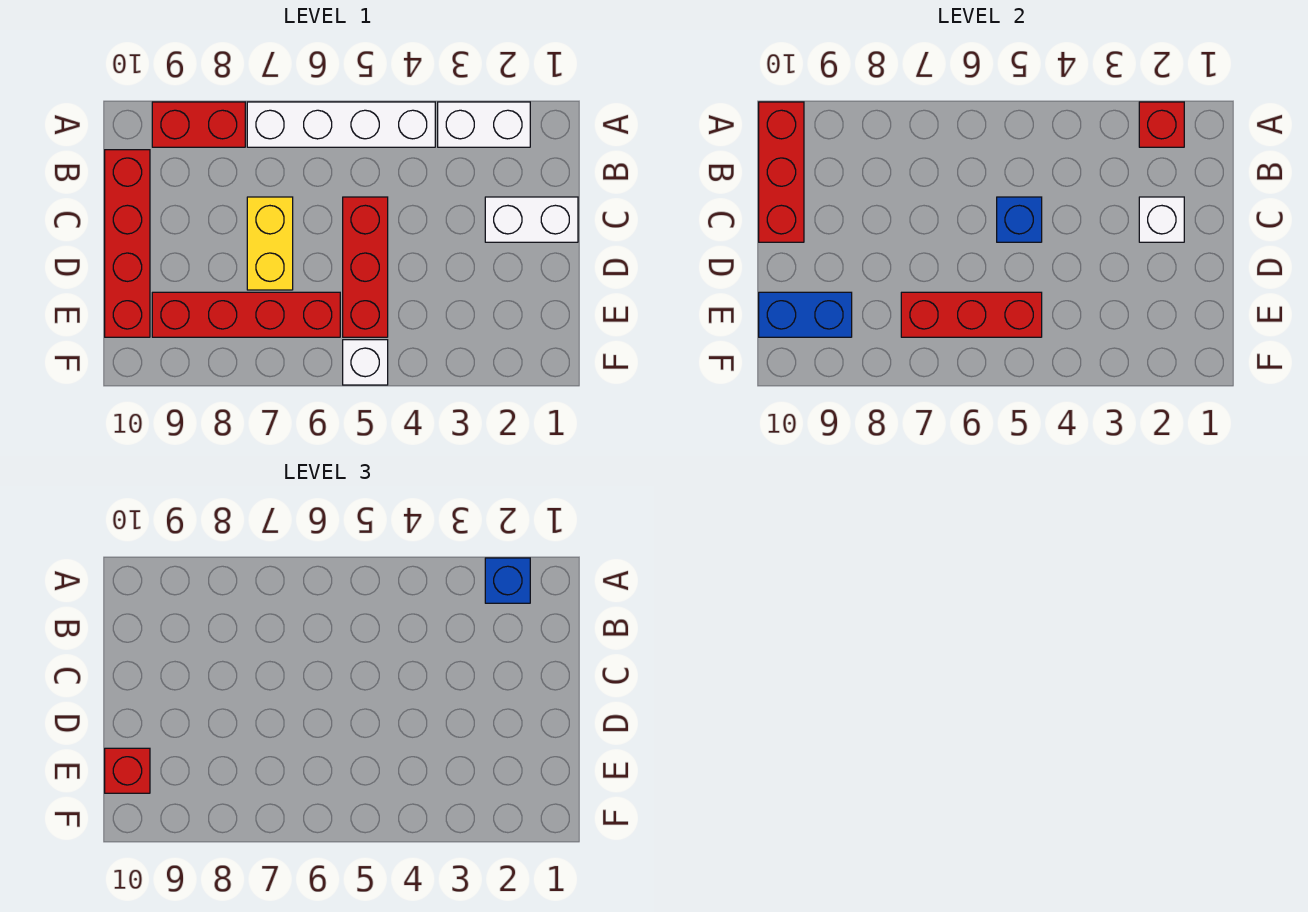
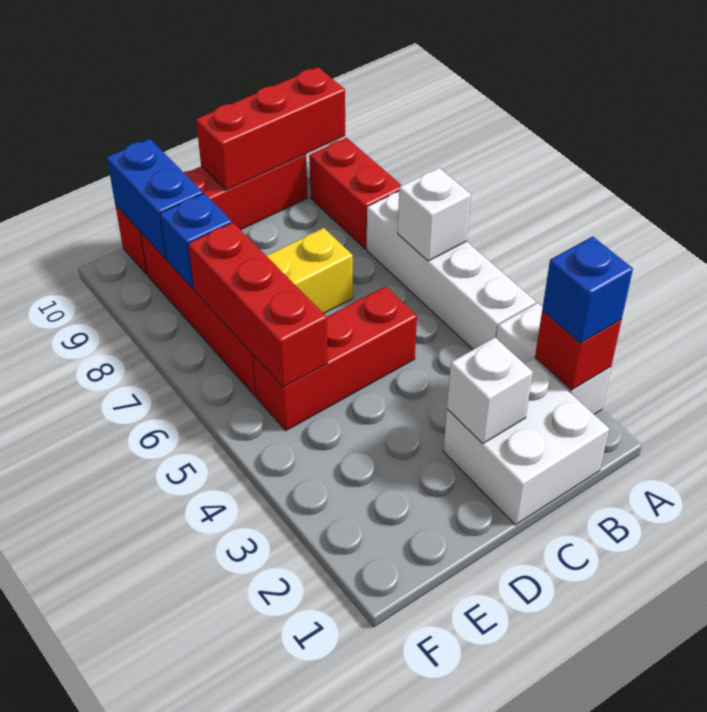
white 1x2 brick [485,197,578,242] -> white 2x2 brick [443,359,609,525]
blue 1x1 brick [997,197,1042,242] -> blue 1x1 brick moved to [160,193,232,289]
red 1x1 brick [105,748,150,793] -> none
white 1x1 brick [343,340,388,385] -> white 1x1 brick moved to [398,168,471,261]

